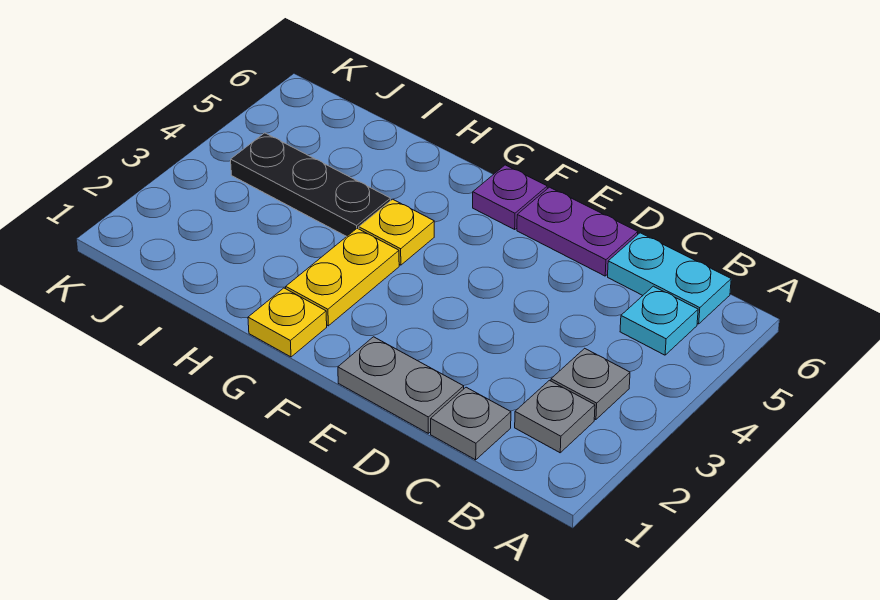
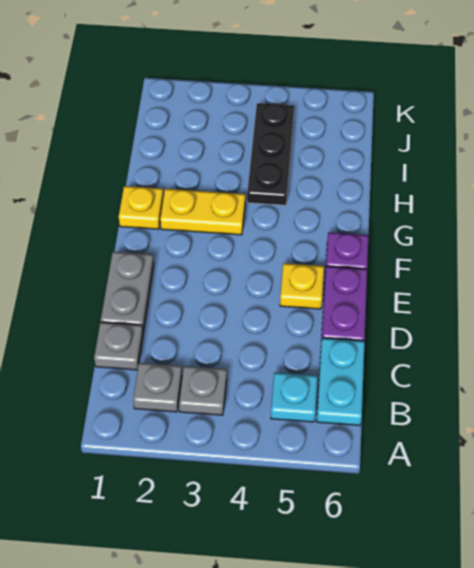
yellow 1x1 plate [359,199,434,265] -> yellow 1x1 plate moved to [280,263,324,309]

